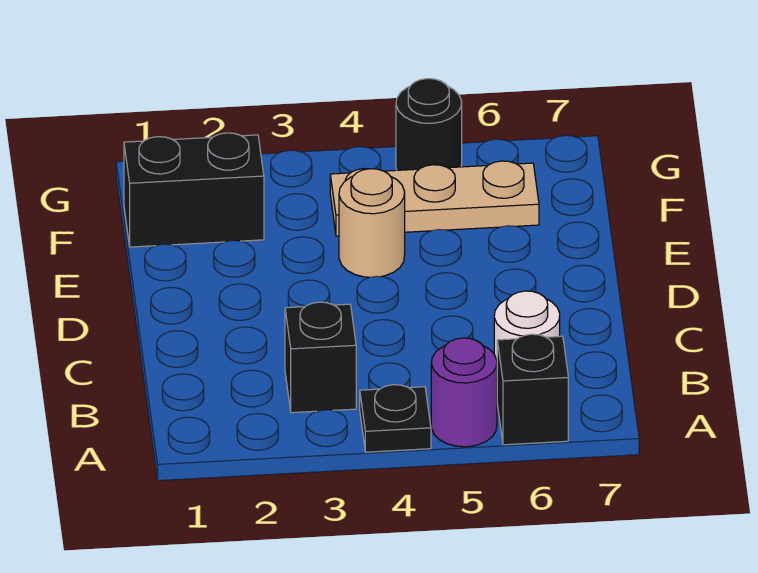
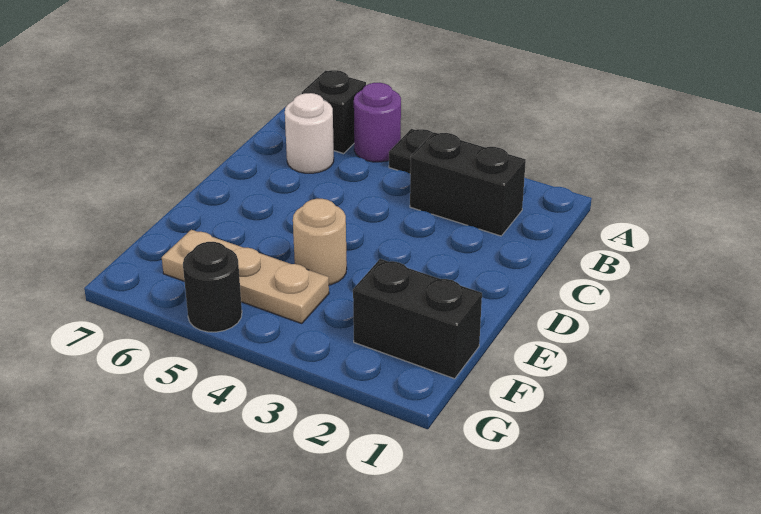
black 1x1 brick [285,302,356,413] -> black 1x2 brick [410,132,526,236]

